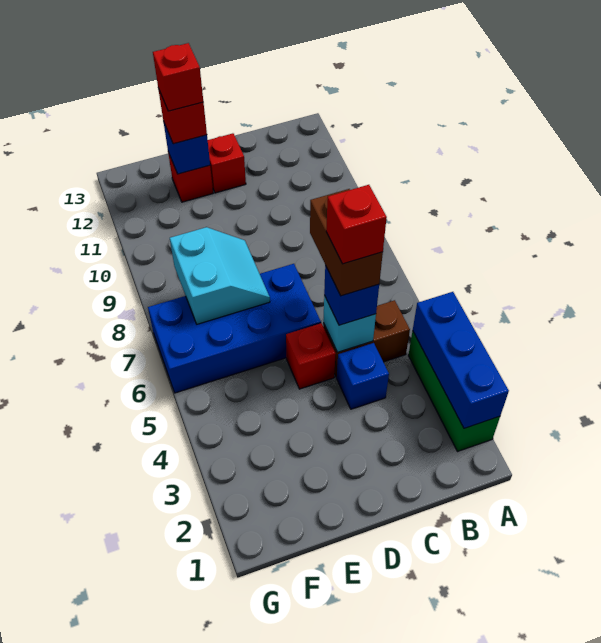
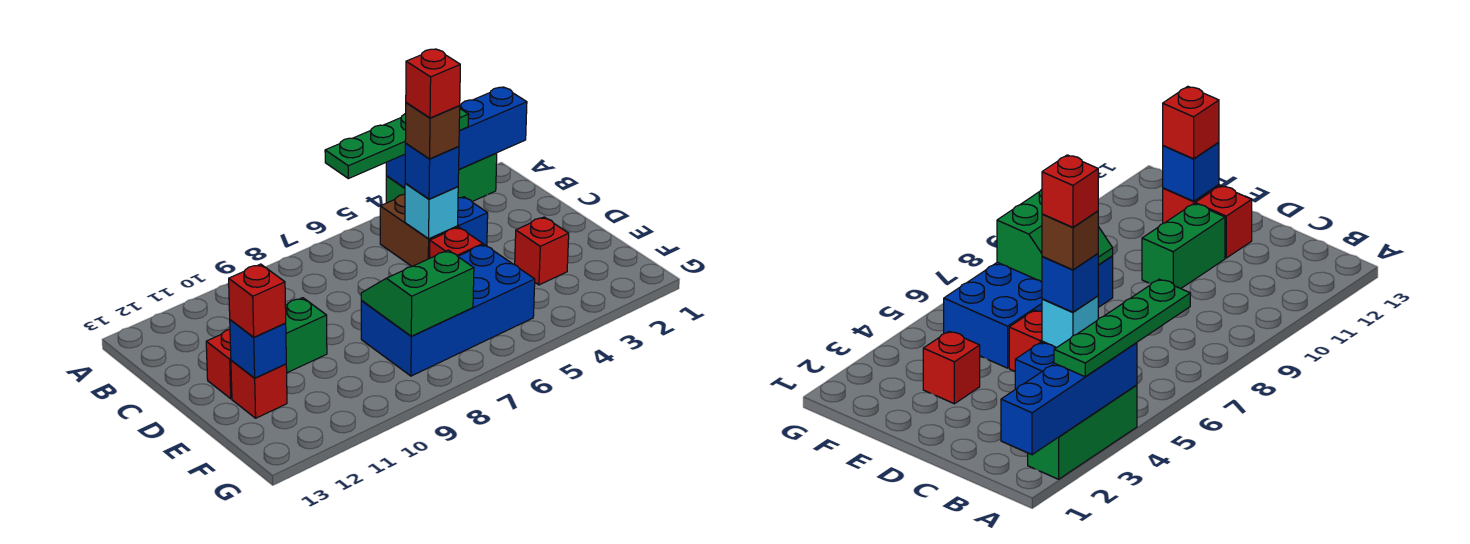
blue 1x3 brick [413,292,509,428] -> blue 1x4 brick [386,87,527,188]
none -> green 1x4 plate [325,109,469,179]
brown 1x2 brick [310,189,383,296] -> brown 1x1 brick [405,103,460,159]
blue 2x4 brick [148,264,321,393] -> blue 2x4 brick turned to [361,245,535,376]
none -> green 1x2 brick [285,298,327,373]
cyan 2x2 slope [170,227,270,324] -> green 2x2 slope [361,250,474,336]
red 1x1 brick [153,43,203,111] -> red 1x1 brick moved to [515,217,569,285]

